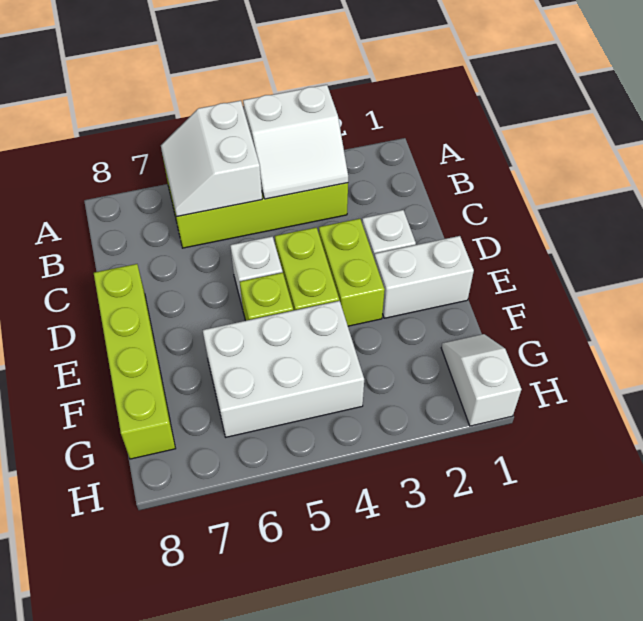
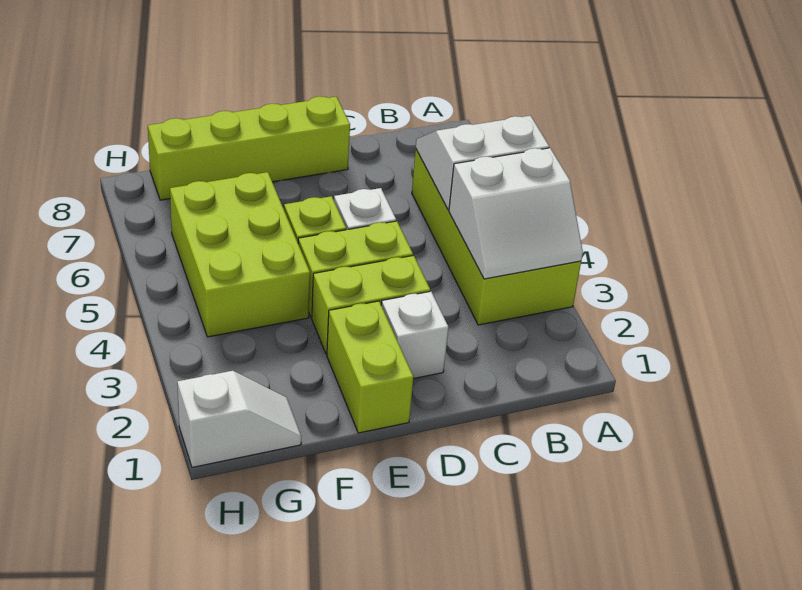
white 2x2 slope [243,85,348,199] -> white 2x2 slope turned to [449,148,583,279]
white 1x2 brick [374,236,474,318] -> lime 1x2 brick [327,301,413,433]
white 2x3 brick [203,301,364,437] -> lime 2x3 brick [170,172,310,337]

